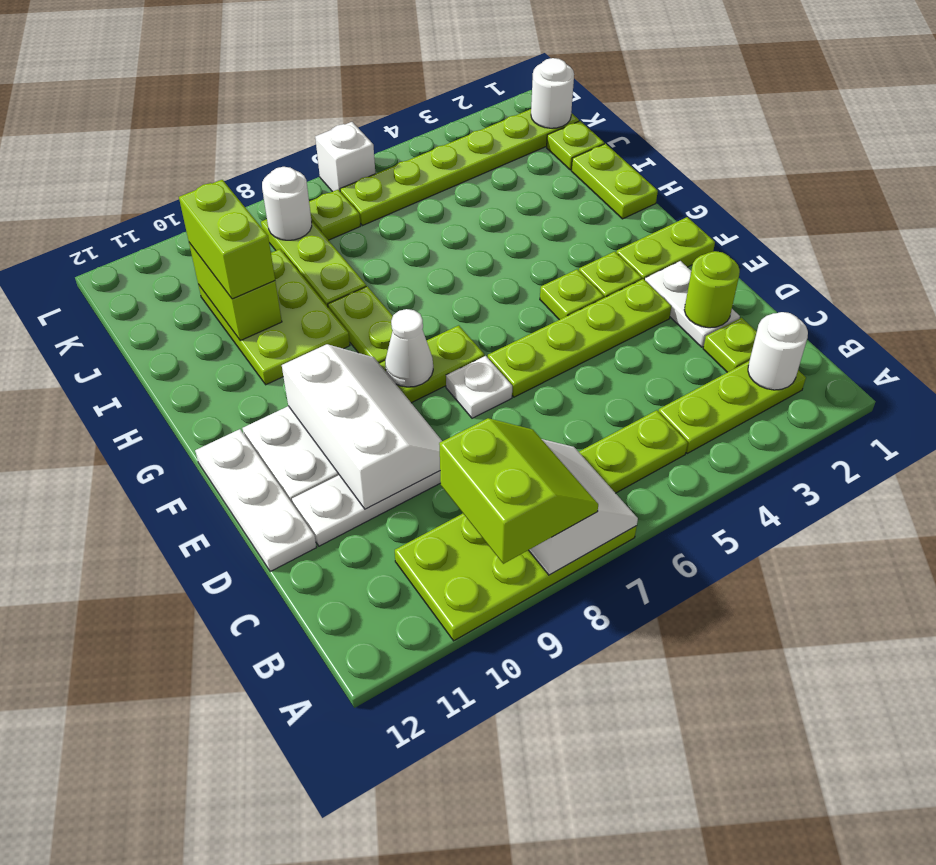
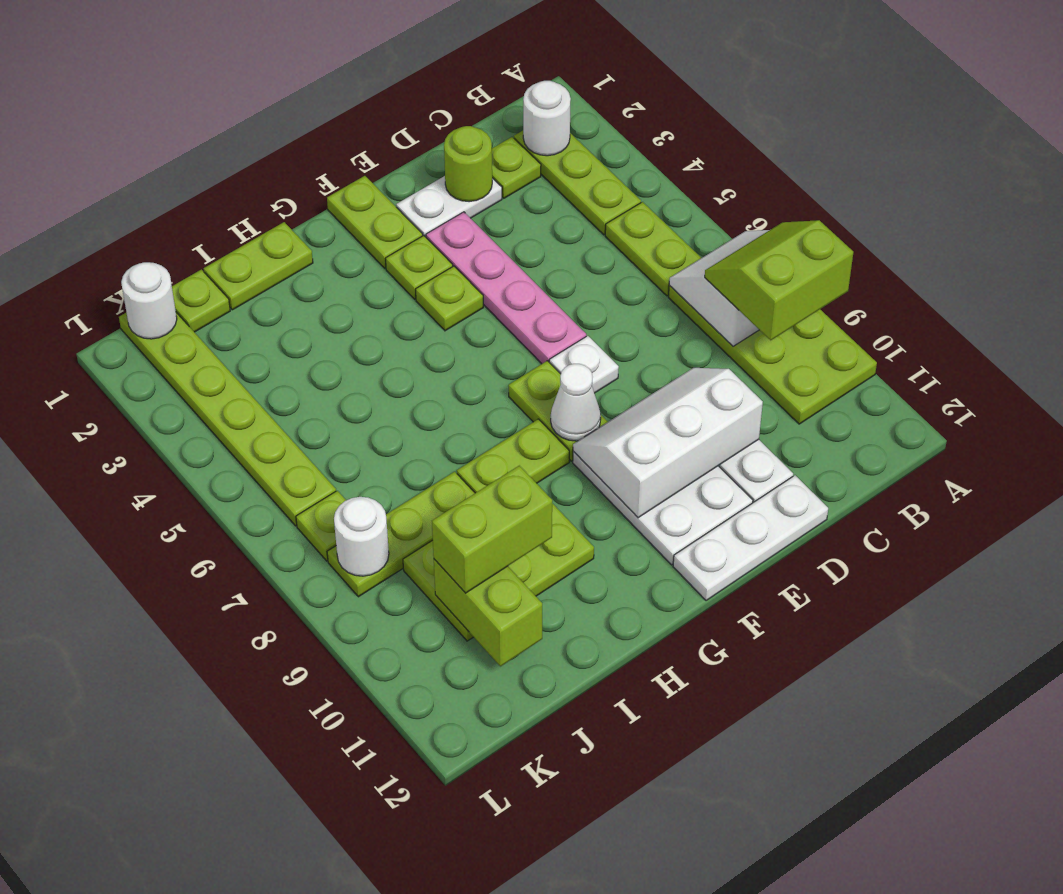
lime 1x4 plate [488,279,672,397] -> pink 1x4 plate [426,212,586,364]
lime 1x2 brick [189,243,282,341] -> lime 1x2 brick turned to [434,559,542,666]
white 1x1 brick [315,122,375,192] -> none

